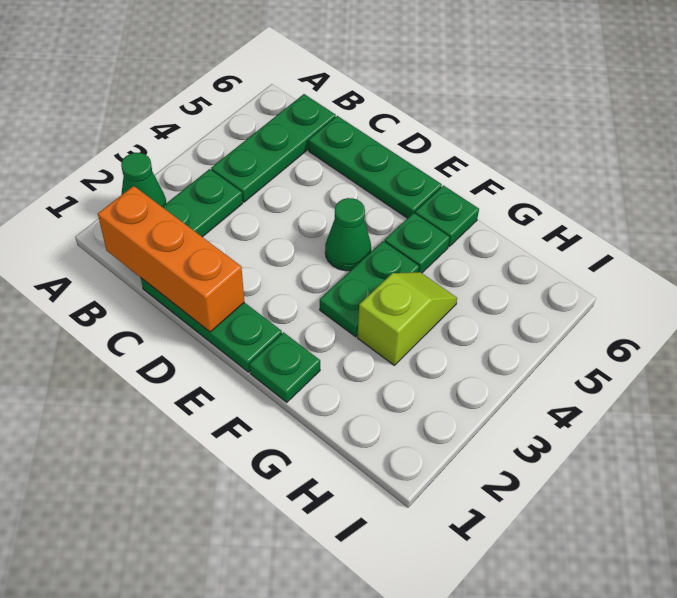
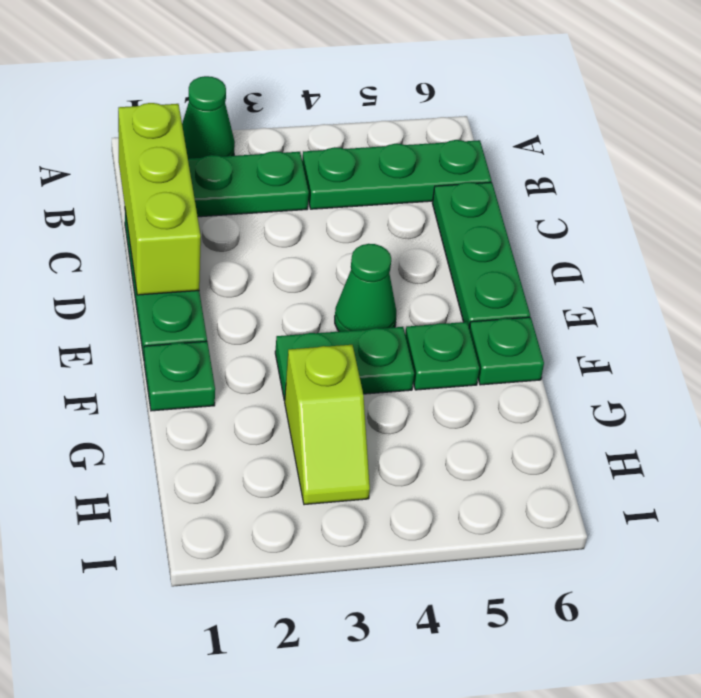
orange 1x3 brick [98,186,244,332] -> lime 1x3 brick [118,103,201,295]
lime 1x2 slope [357,272,457,366] -> lime 1x2 slope turned to [285,345,370,505]

